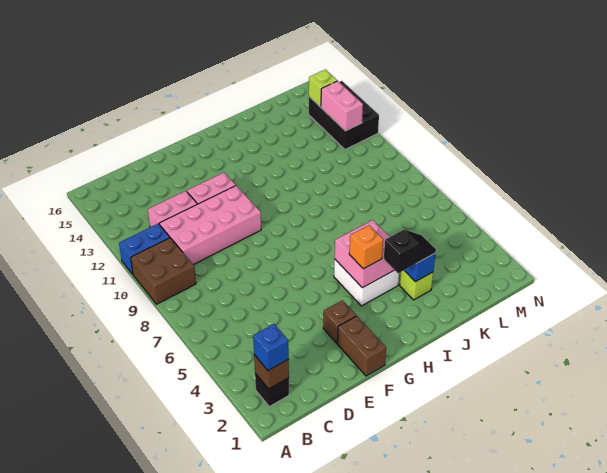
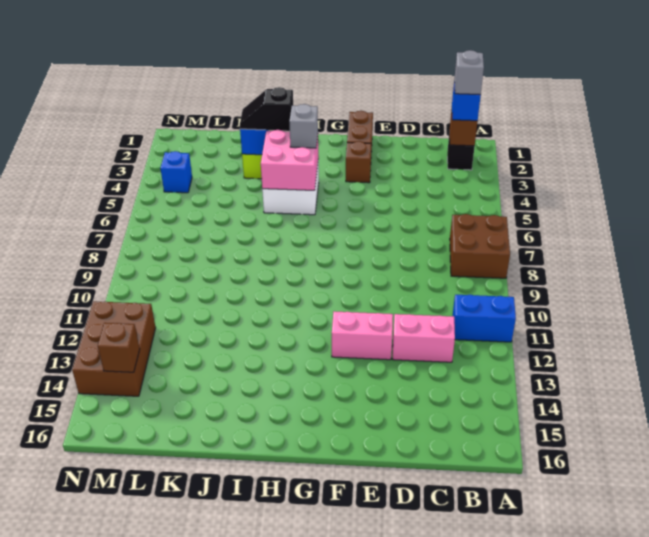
brown 2x2 brick [131,238,196,304] -> brown 2x2 brick moved to [450,214,510,278]
none -> grey 1x1 brick [454,50,484,95]
pink 2x4 brick [159,186,261,265] -> none
orange 1x1 brick [349,225,383,269] -> grey 1x1 brick [289,104,318,148]
none -> blue 1x1 brick [160,151,192,193]
black 2x3 brick [309,81,379,149] -> brown 2x3 brick [72,301,156,396]
pink 1x2 brick [321,81,363,131] -> none
lime 1x1 brick [309,69,337,107] -> brown 1x1 brick [98,323,140,372]

